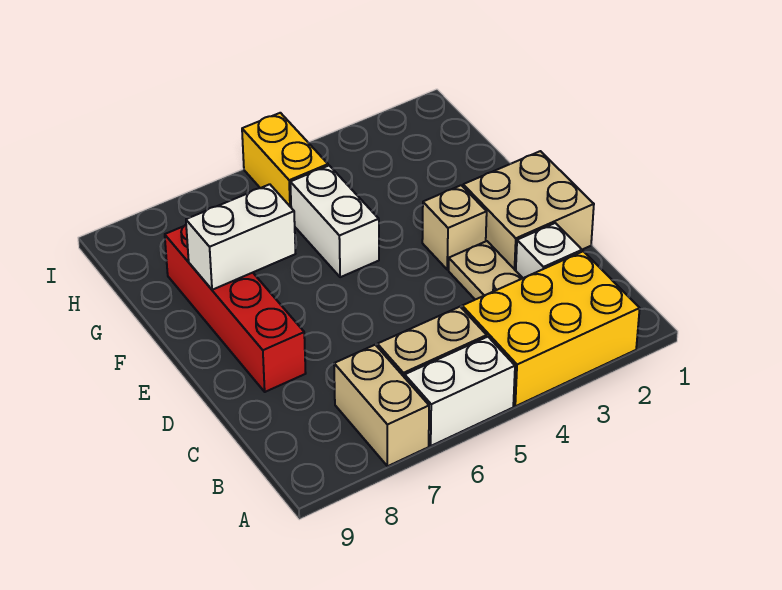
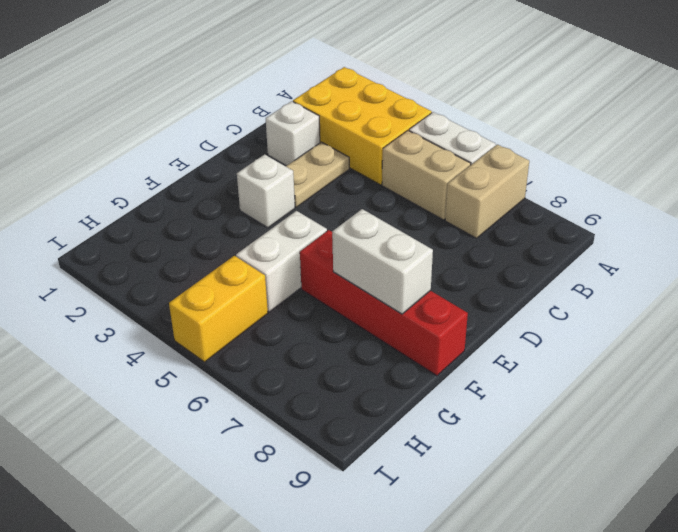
tan 2x2 brick [463,151,594,271] -> none
red 1x4 brick [165,225,306,392] -> red 1x4 brick turned to [300,230,468,376]
tan 1x1 brick [422,185,487,270] -> white 1x1 brick [237,154,295,228]

